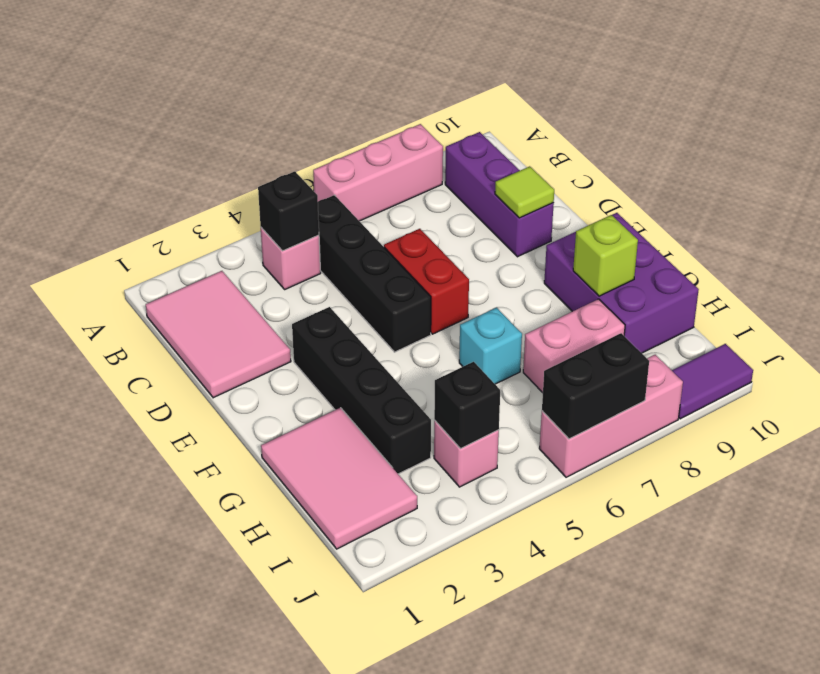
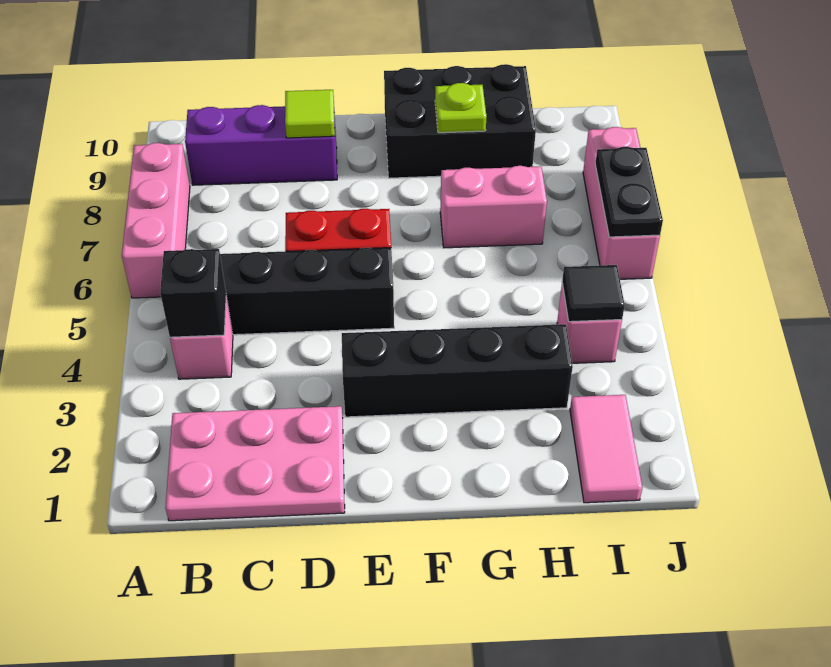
pink 2x3 tile [146,271,291,398] -> pink 2x3 plate [165,406,345,521]
purple 2x3 brick [544,213,699,353] -> black 2x3 brick [384,64,536,178]
pink 2x3 tile [261,408,417,549] -> pink 1x2 tile [570,395,642,503]
cyan 1x1 brick [459,307,522,384] -> none
lime 1x1 brick [573,215,638,296] -> lime 1x1 plate [435,83,487,133]
pink 1x2 brick [523,299,625,393] -> pink 1x2 brick turned to [440,166,547,248]
black 1x1 brick [434,362,500,449] -> black 1x1 tile [562,265,625,322]
black 1x2 brick [542,333,649,439] -> black 1x2 plate [595,147,663,237]
purple 1x2 tile [672,344,753,419] -> none

